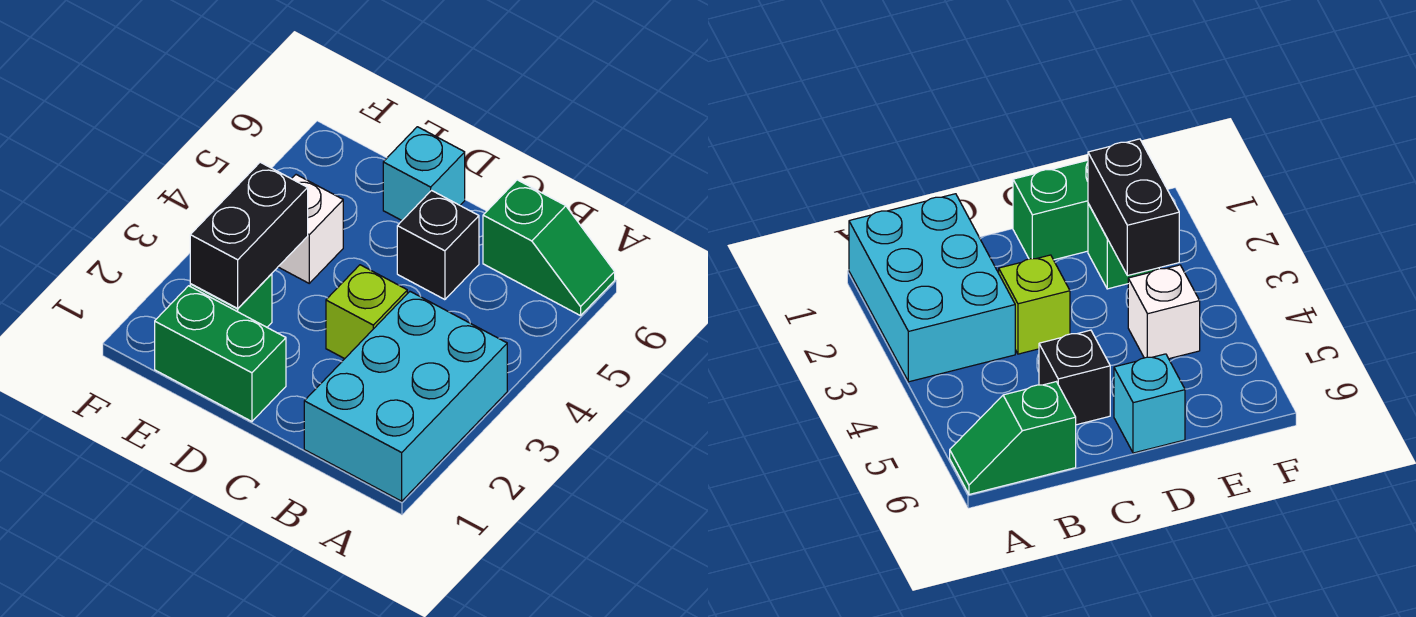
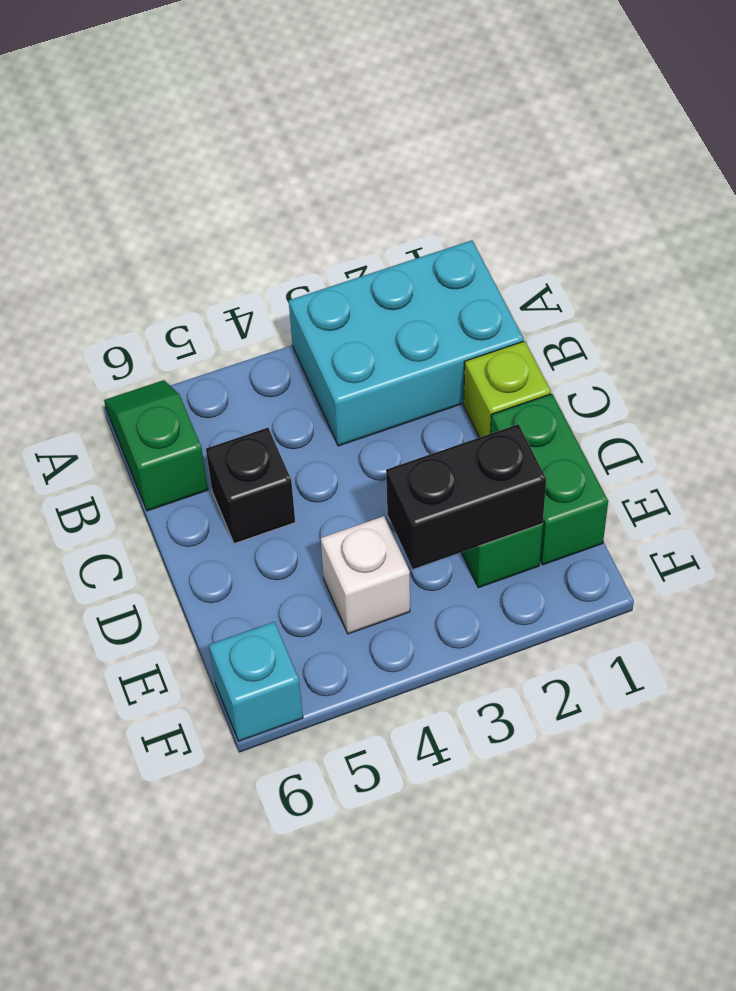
lime 1x1 brick [326,265,407,359] -> lime 1x1 brick moved to [464,341,551,437]
cyan 1x1 brick [383,127,465,220] -> cyan 1x1 brick moved to [209,622,303,741]

